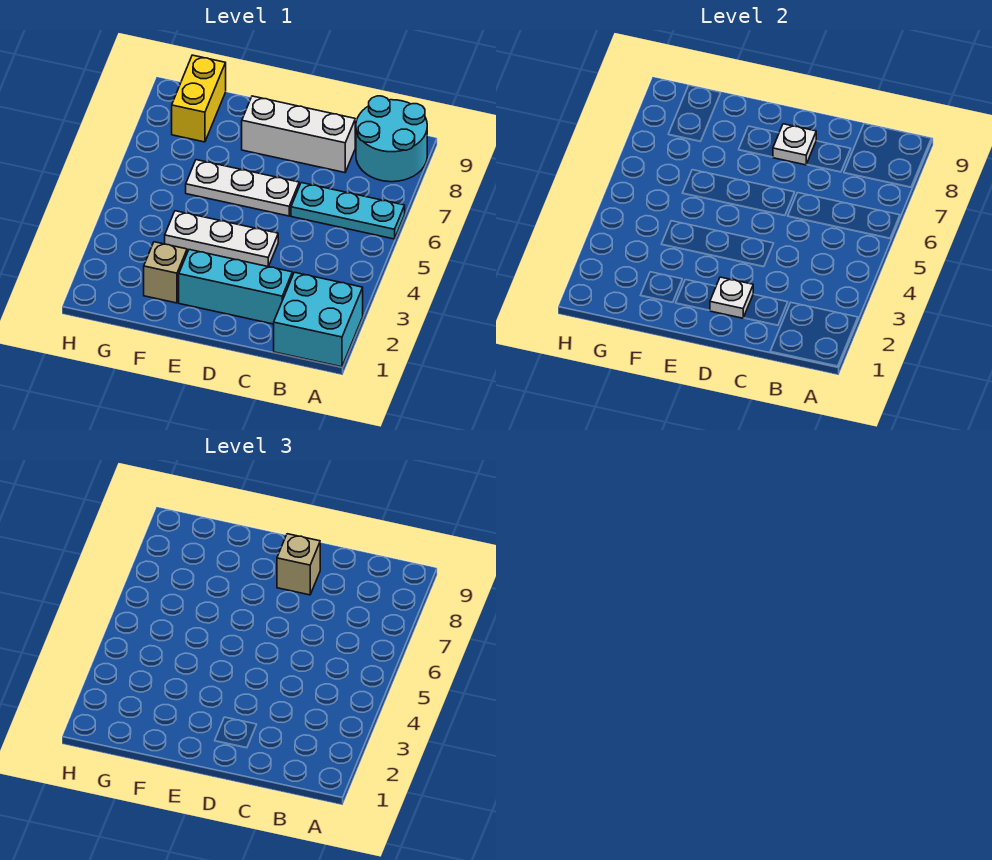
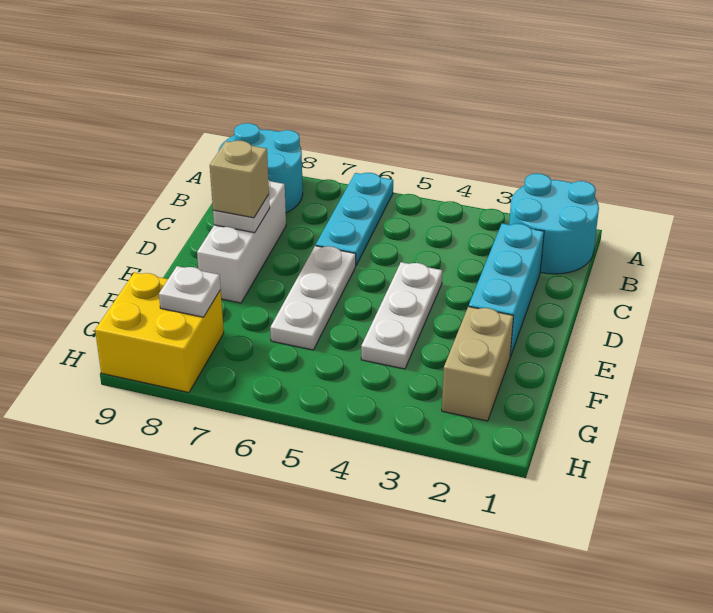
cyan 2x2 brick [274,272,363,367] -> cyan 2x2 round brick [509,173,599,274]
white 1x1 plate [710,277,753,318] -> white 1x1 plate moved to [159,266,221,317]
tan 1x1 brick [144,242,187,303] -> tan 1x2 brick [442,307,513,421]
yellow 1x2 brick [172,55,226,142] -> yellow 2x2 brick [95,272,224,392]

